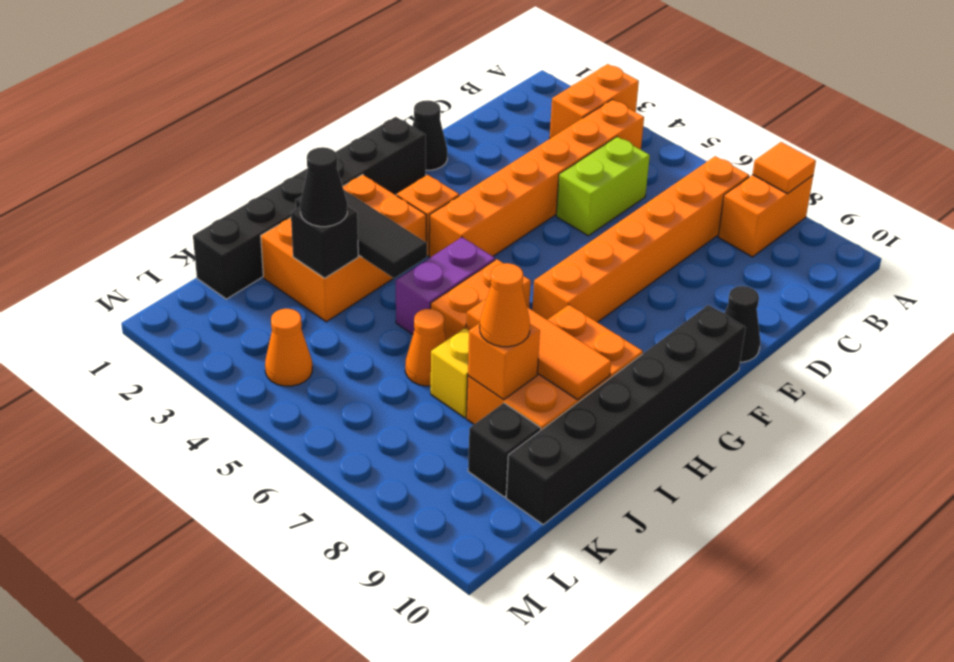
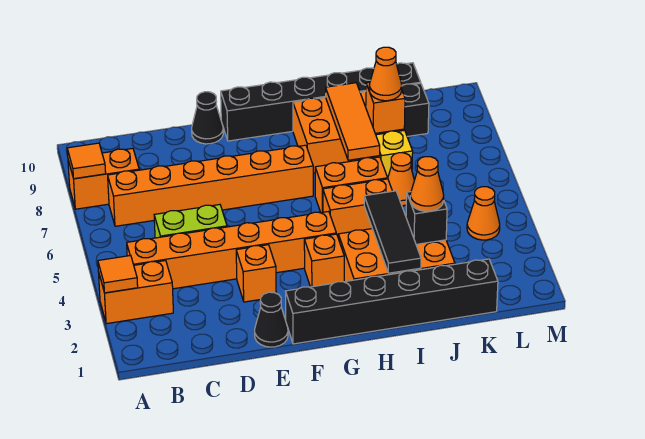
none -> orange 1x1 tile [98,256,138,293]
none -> orange 1x1 brick [236,245,276,302]
purple 1x2 brick [396,237,495,334] -> orange 1x2 brick [323,179,392,236]
black 1x1 cone [300,147,347,227] -> orange 1x1 cone [410,157,444,211]

